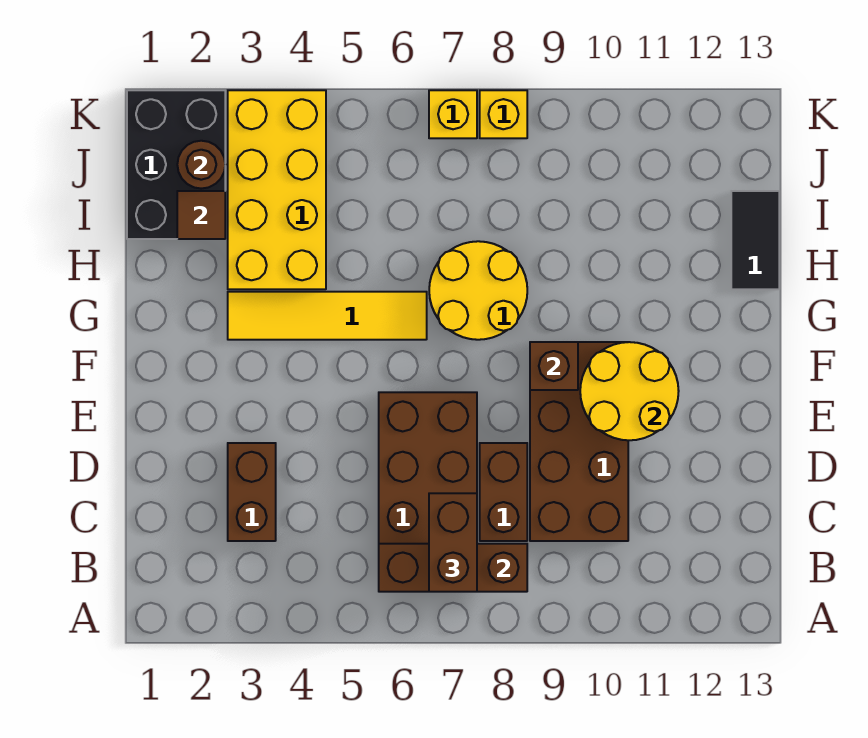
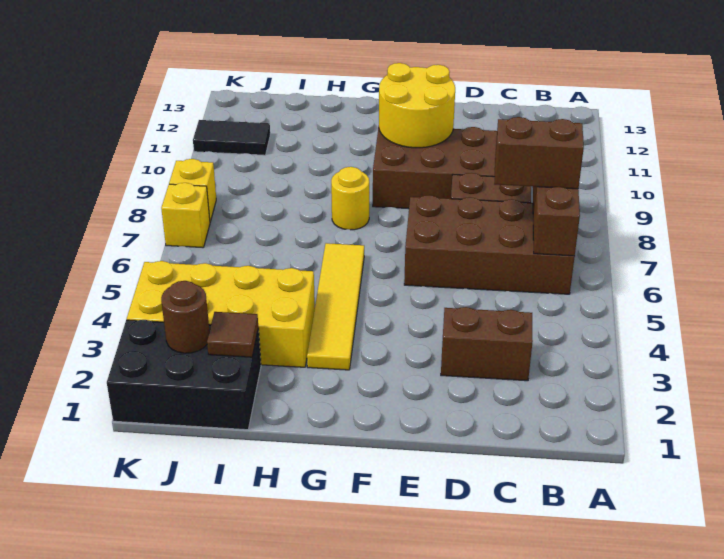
brown 1x1 brick [530,342,578,390] -> none
yellow 2x2 round brick [429,241,527,340] -> yellow 1x1 round brick [331,167,369,230]
black 1x2 tile [731,191,779,289] -> black 1x2 tile moved to [193,120,270,155]

